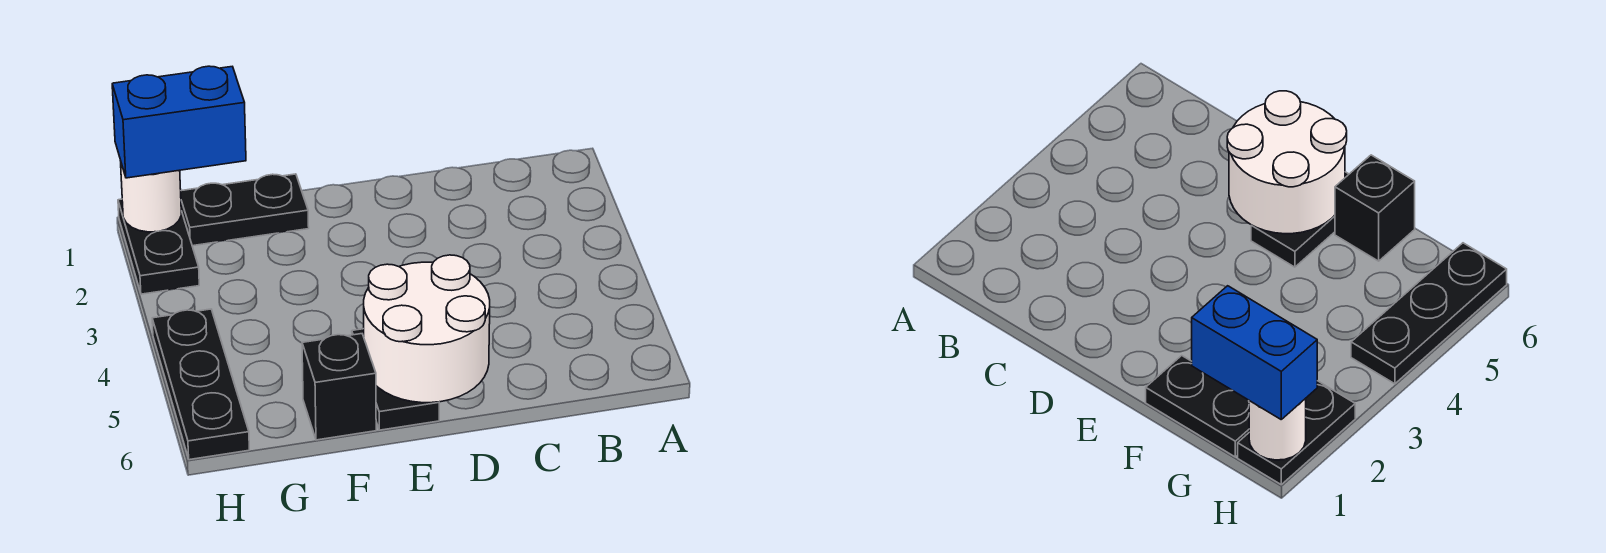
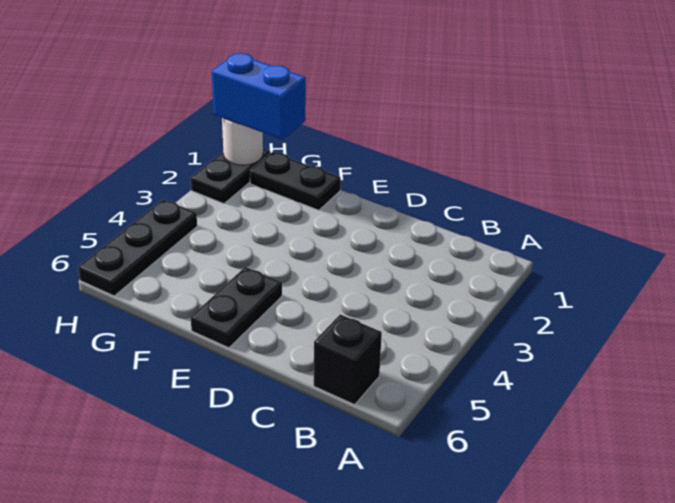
white 2x2 round brick [364,255,490,403] -> none
black 1x1 brick [302,334,376,440] -> black 1x1 brick moved to [314,314,382,405]

